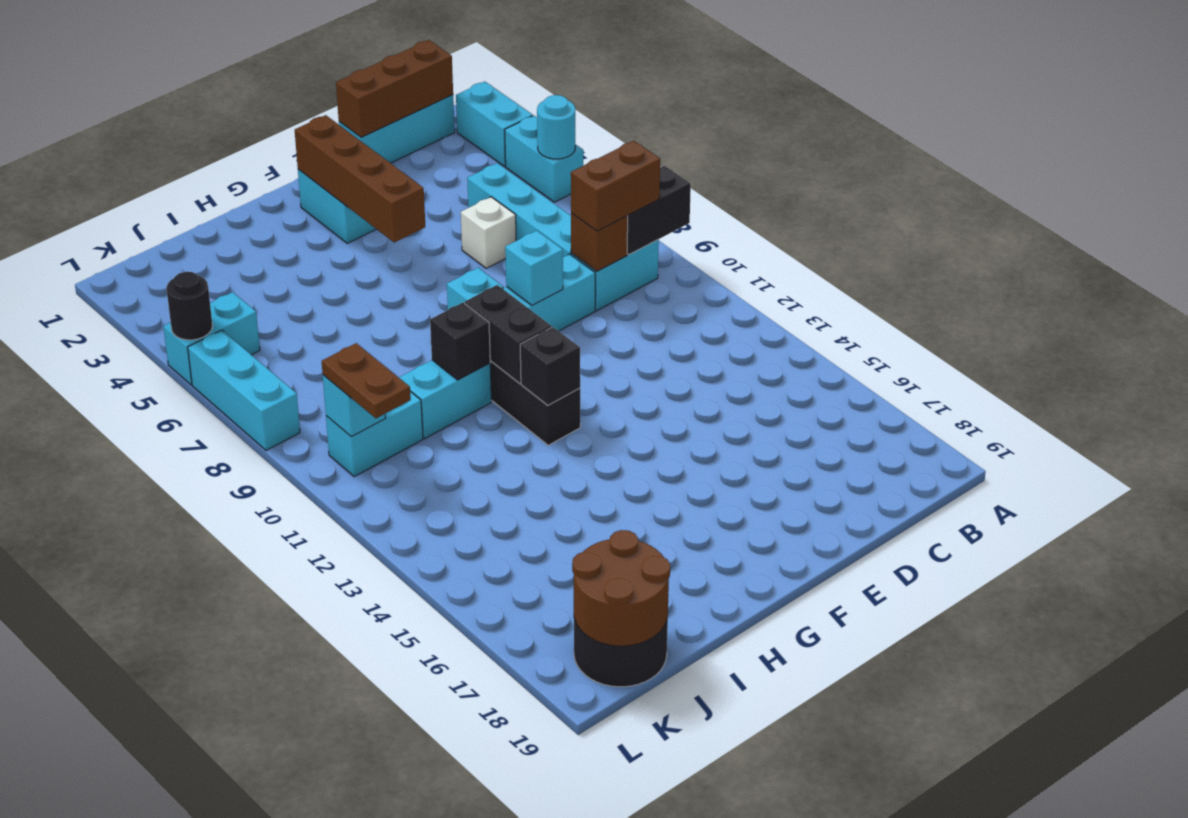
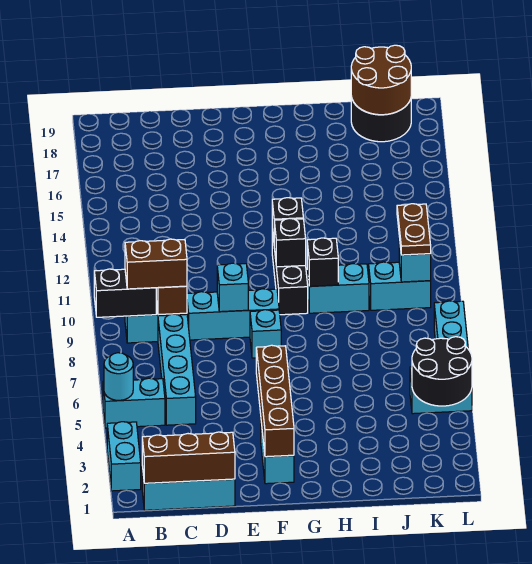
cyan 1x2 brick [505,116,583,202] -> cyan 1x2 brick turned to [103,378,165,428]
white 1x1 brick [461,197,516,268] -> none
black 1x2 brick [465,285,552,384] -> black 1x1 brick [274,218,306,267]
black 1x1 round brick [166,272,213,340] -> black 2x2 round brick [412,337,472,406]

